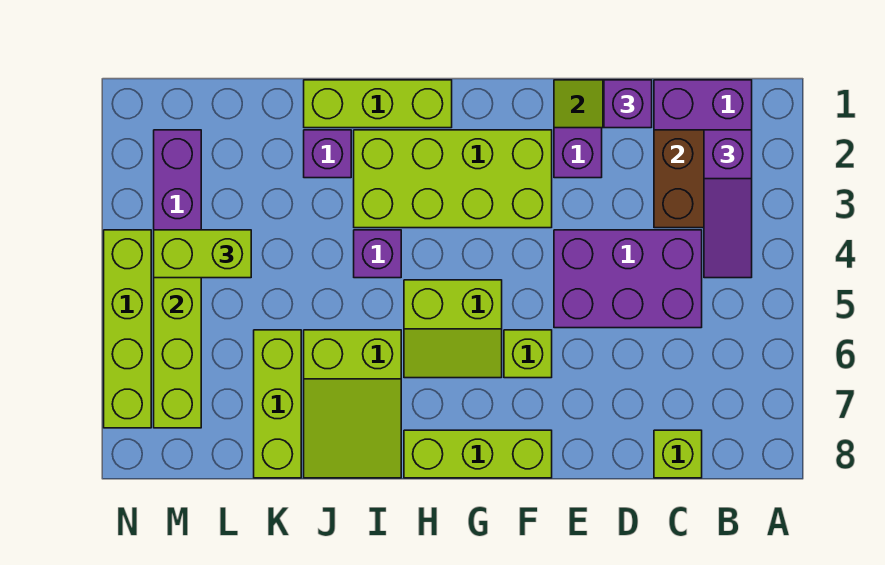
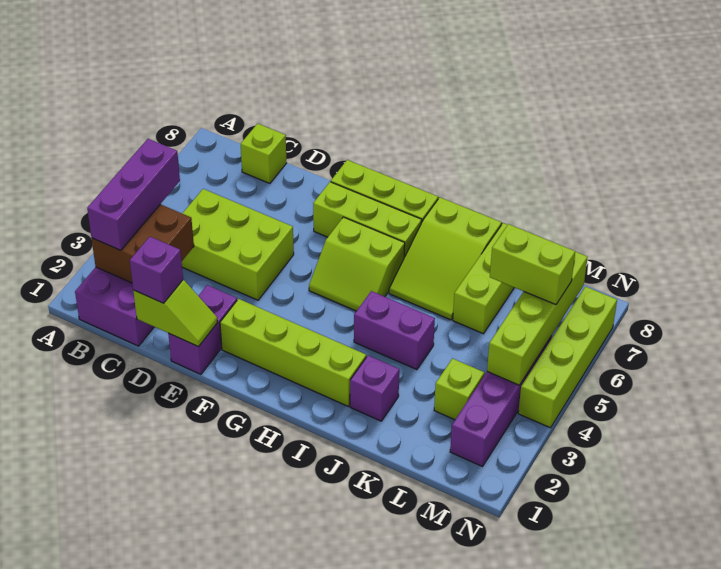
purple 1x3 slope [704,130,752,278] -> purple 1x3 brick [87,139,180,250]
purple 2x3 brick [554,230,702,328] -> lime 2x3 brick [182,189,294,300]
lime 2x4 brick [354,130,552,228] -> lime 1x4 brick [220,299,366,407]
lime 1x1 brick [504,330,552,378] -> lime 1x1 brick moved to [434,359,484,420]
lime 2x2 slope [404,280,502,378] -> lime 2x2 slope turned to [309,217,405,311]
lime 1x3 brick [304,80,452,128] -> lime 1x3 brick moved to [313,182,422,258]
purple 1x1 brick [354,230,401,278] -> purple 1x2 brick [354,291,435,370]
lime 2x3 slope [304,330,401,478] -> lime 2x3 slope turned to [389,197,501,320]
lime 1x2 brick [154,230,251,278] -> lime 1x2 brick moved to [490,224,575,305]

